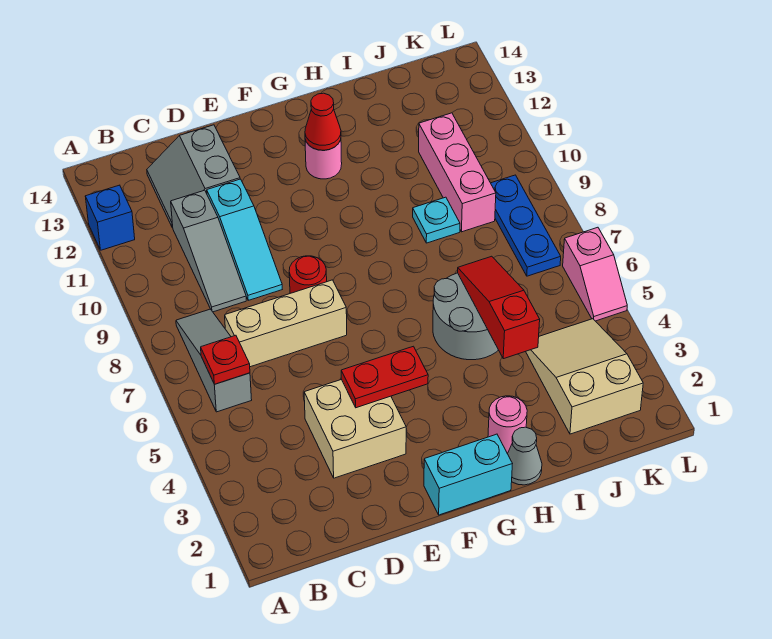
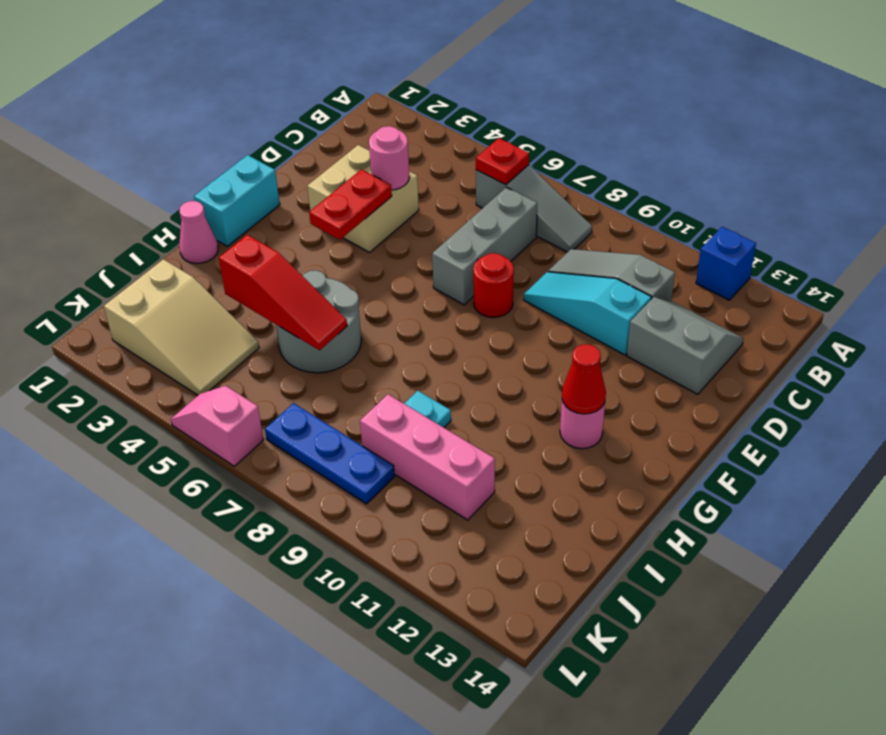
tan 1x3 brick [225,280,347,367] -> grey 1x3 brick [432,187,537,305]
grey 1x1 cone [508,427,542,485] -> pink 1x1 cone [179,201,218,264]
pink 1x1 round brick [488,396,527,454] -> pink 1x1 round brick moved to [369,126,409,190]

